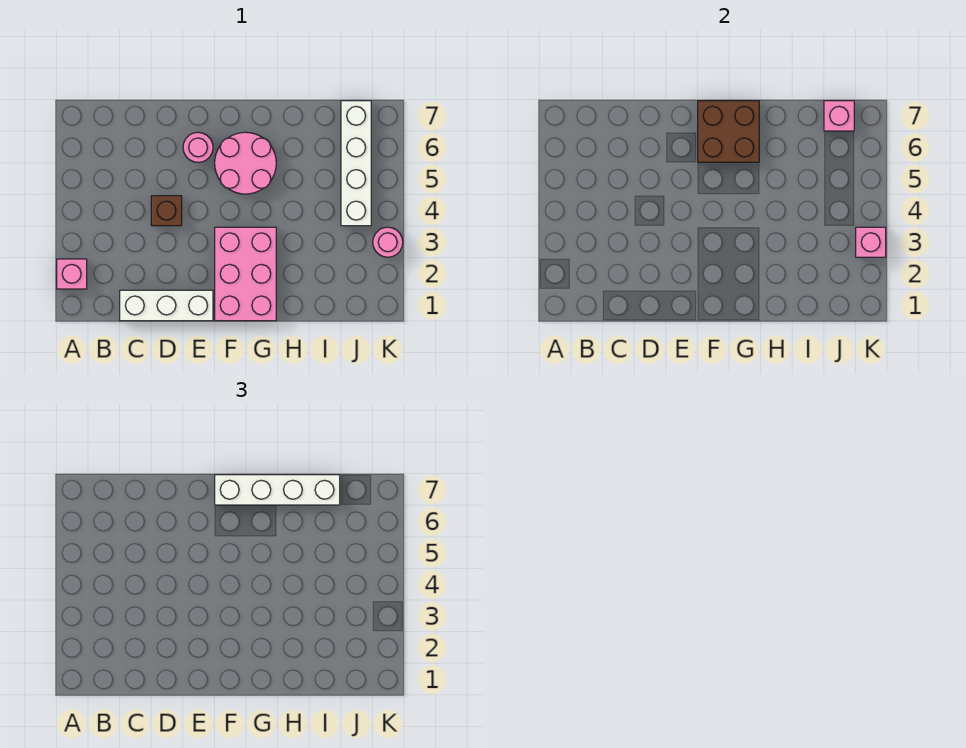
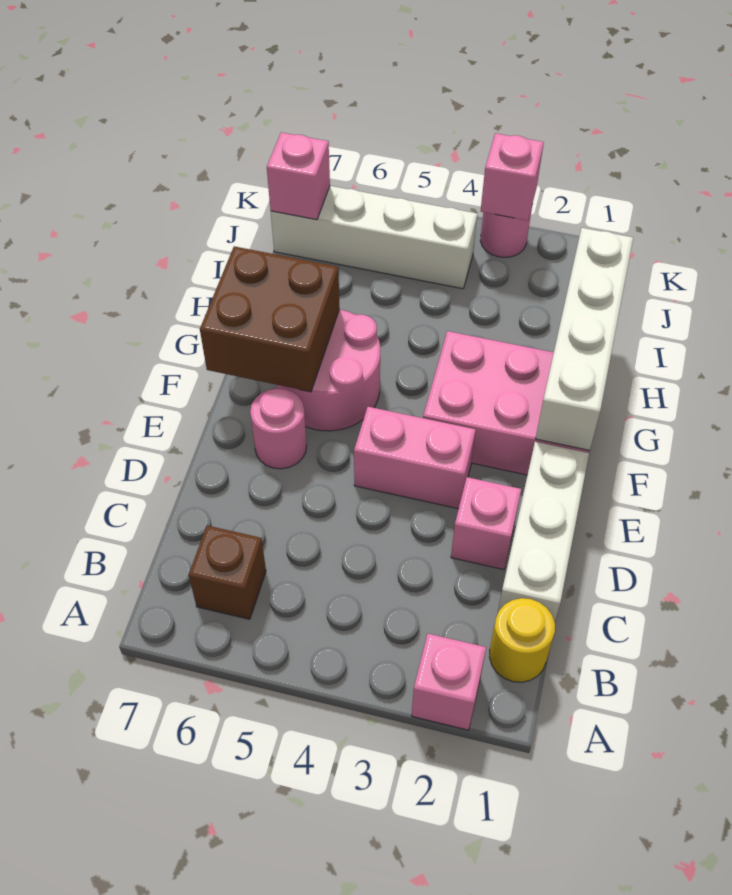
none -> yellow 1x1 round brick [490,598,555,682]
none -> pink 1x1 brick [451,477,521,570]
brown 1x1 brick [151,196,182,226] -> brown 1x1 brick moved to [189,526,266,619]
none -> pink 1x2 brick [354,407,476,509]
white 1x4 brick [215,475,340,505] -> white 1x4 brick moved to [536,228,633,451]

